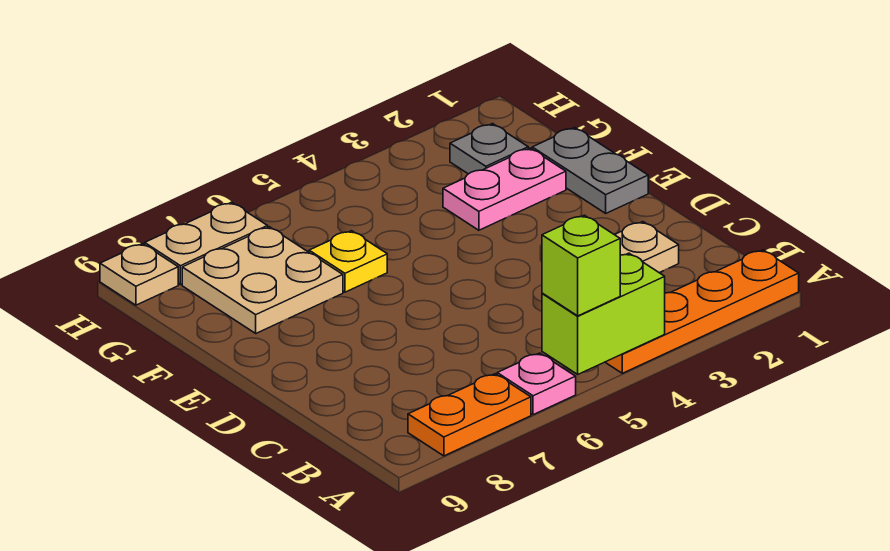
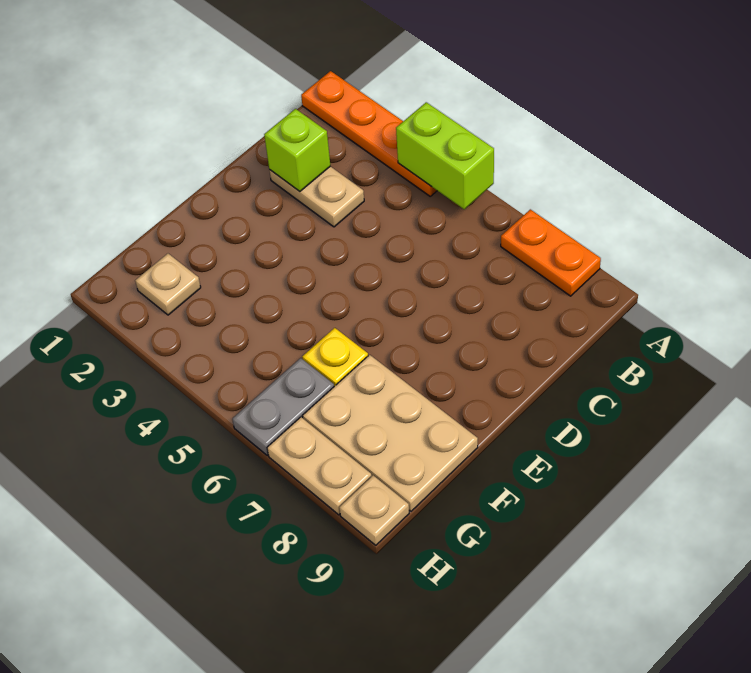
lime 1x1 brick [542,215,620,316] -> lime 1x1 brick moved to [264,109,330,191]
pink 1x1 plate [497,353,576,415] -> none
grey 1x2 plate [532,127,648,213] -> grey 1x2 plate moved to [232,358,334,456]
pink 1x2 plate [443,148,566,230] -> none
tan 2x2 plate [182,227,343,333] -> tan 2x3 plate [303,355,478,511]
grey 1x1 plate [450,124,528,174] -> tan 1x1 plate [135,254,201,315]

